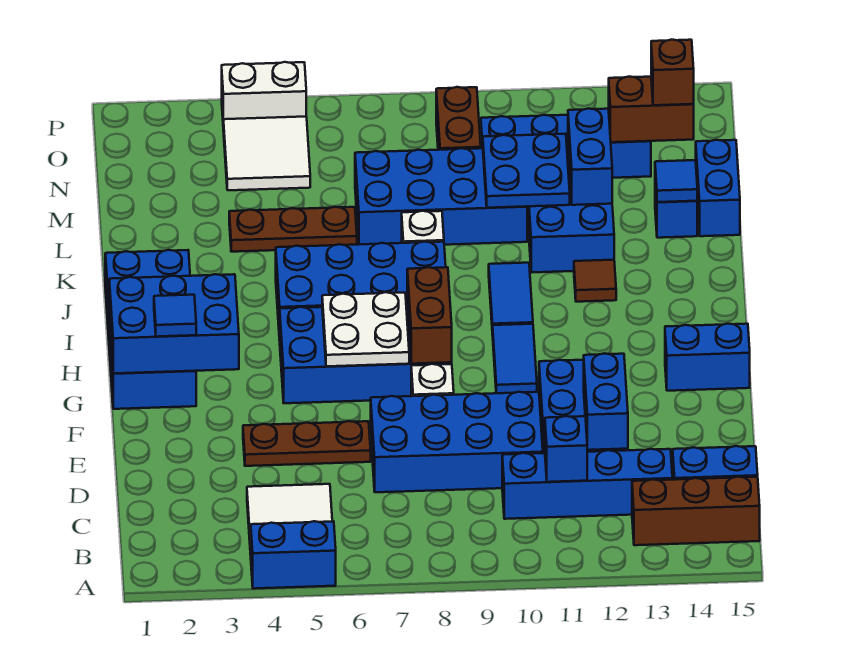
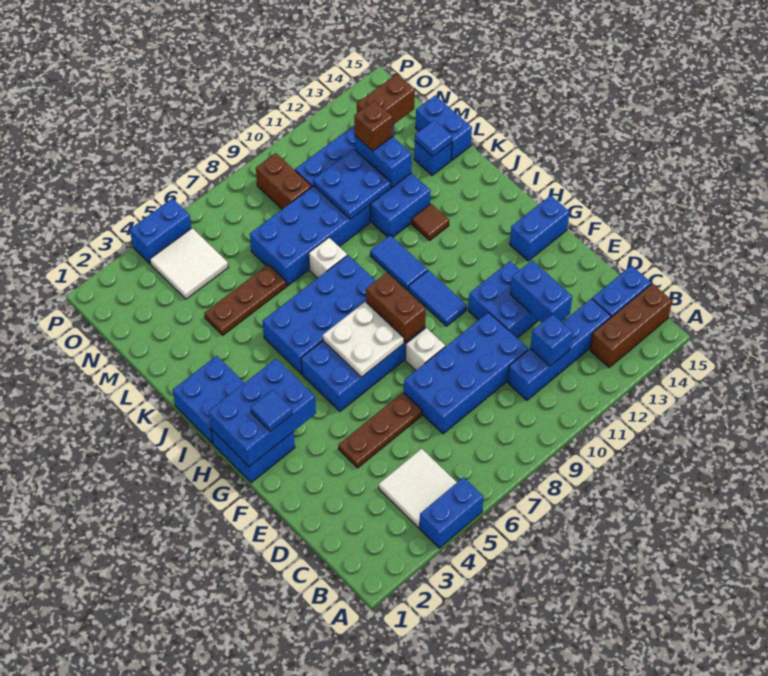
brown 1x1 brick [651,40,694,105] -> brown 1x1 brick moved to [354,100,393,151]
white 1x2 brick [222,62,306,119] -> blue 1x2 brick [130,198,191,264]

